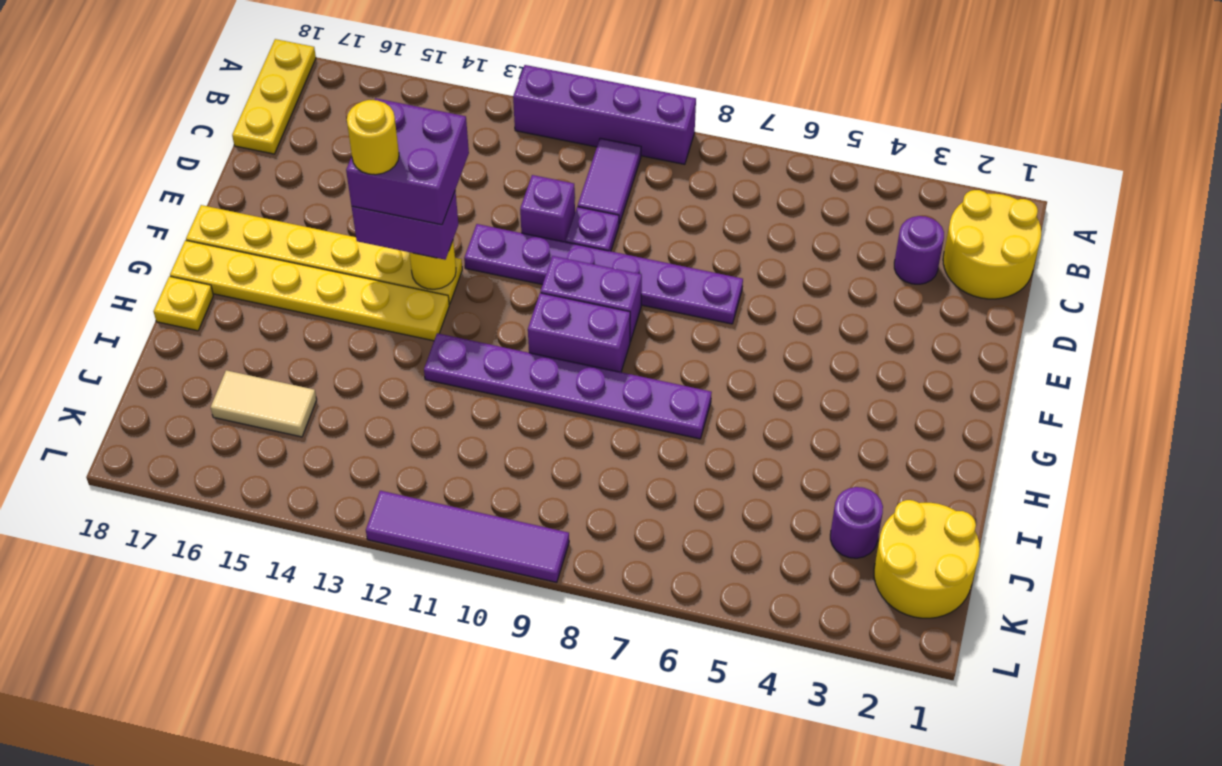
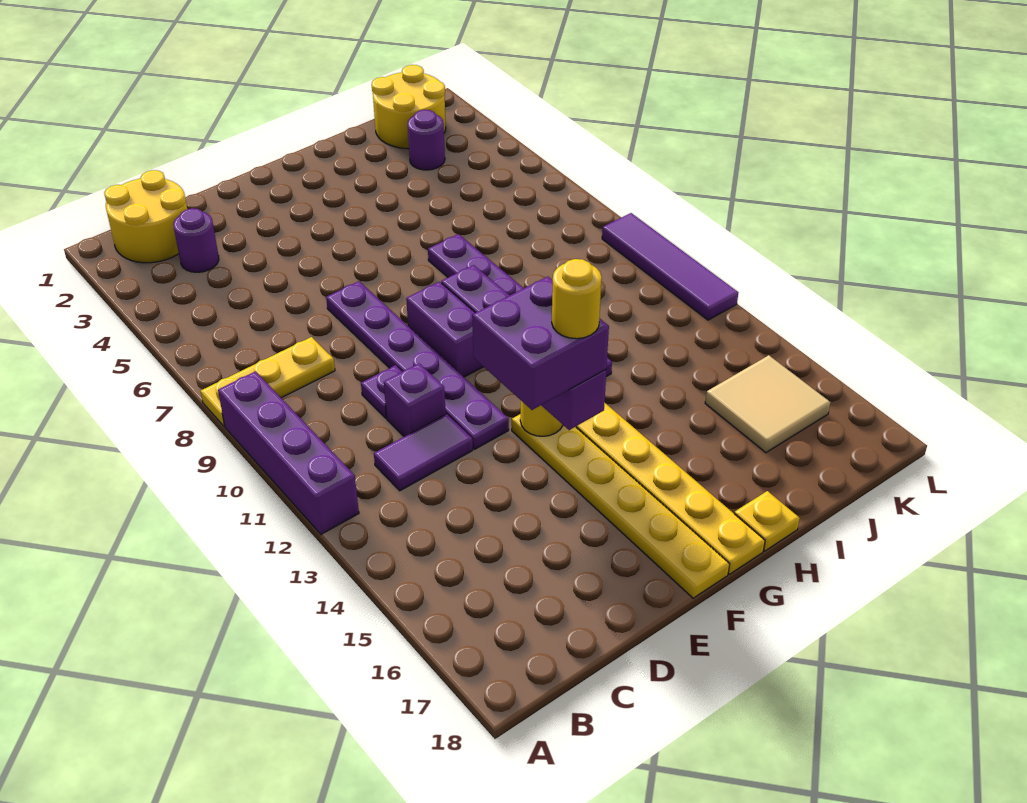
yellow 1x3 plate [232,39,316,154] -> yellow 1x3 plate moved to [201,337,335,426]
purple 1x2 tile [578,138,641,224] -> purple 1x2 tile moved to [374,414,473,491]
tan 1x2 tile [211,370,317,437] -> tan 2x2 tile [705,355,831,453]

